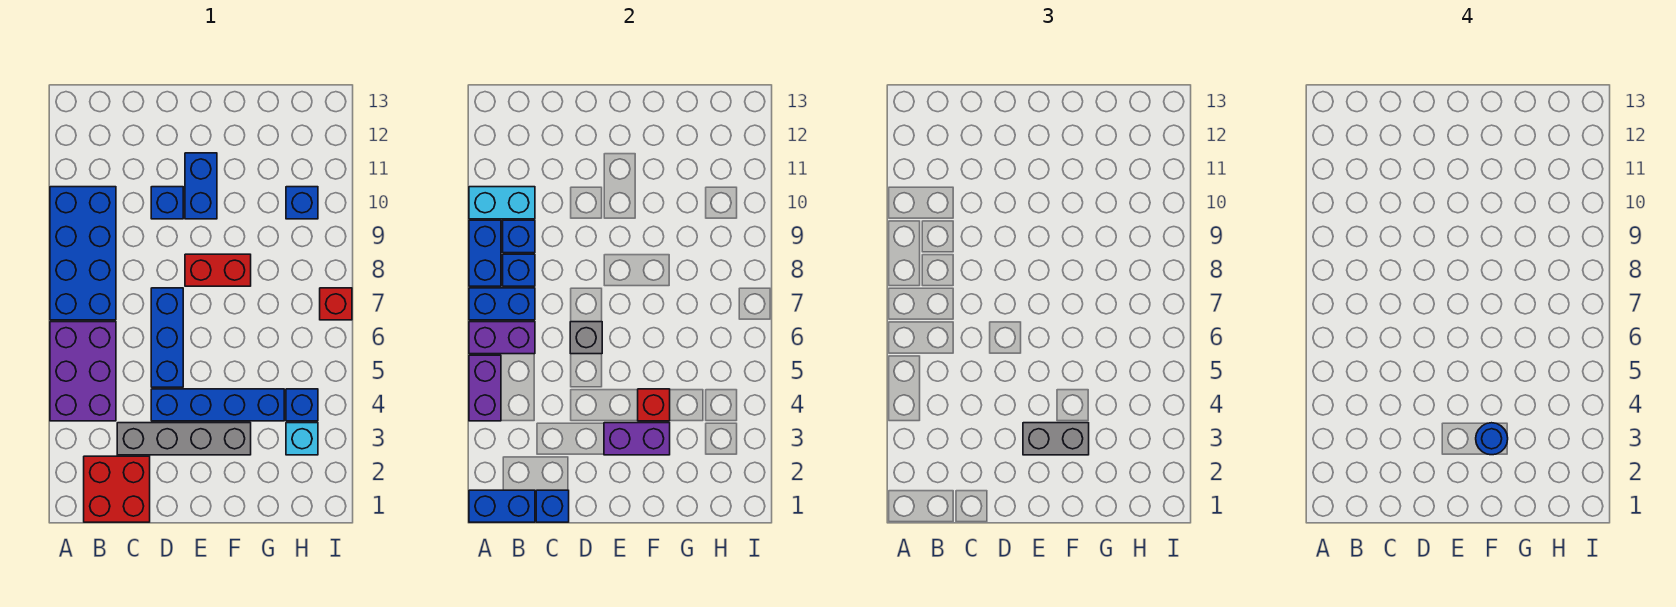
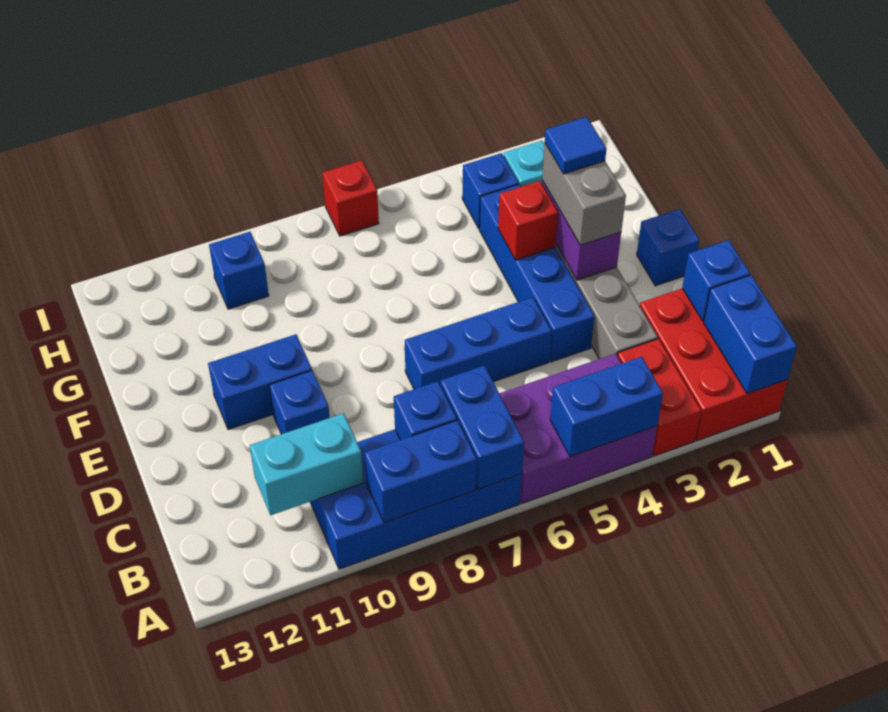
purple 1x2 brick [469,355,501,421] -> blue 1x2 brick [550,357,663,457]
purple 1x2 brick [469,322,535,354] -> none
cyan 1x2 brick [469,187,535,219] -> cyan 1x2 brick turned to [250,413,363,515]
red 2x2 brick [84,456,150,522] -> red 2x3 brick [640,288,788,441]
blue 1x1 brick [503,220,535,253] -> blue 1x1 brick moved to [637,209,700,286]
grey 1x1 brick [570,322,602,354] -> none
red 1x2 brick [185,254,251,286] -> red 1x2 brick moved to [618,339,701,456]
blue 1x1 round brick [1476,423,1508,455] -> blue 1x1 tile [545,117,607,174]

